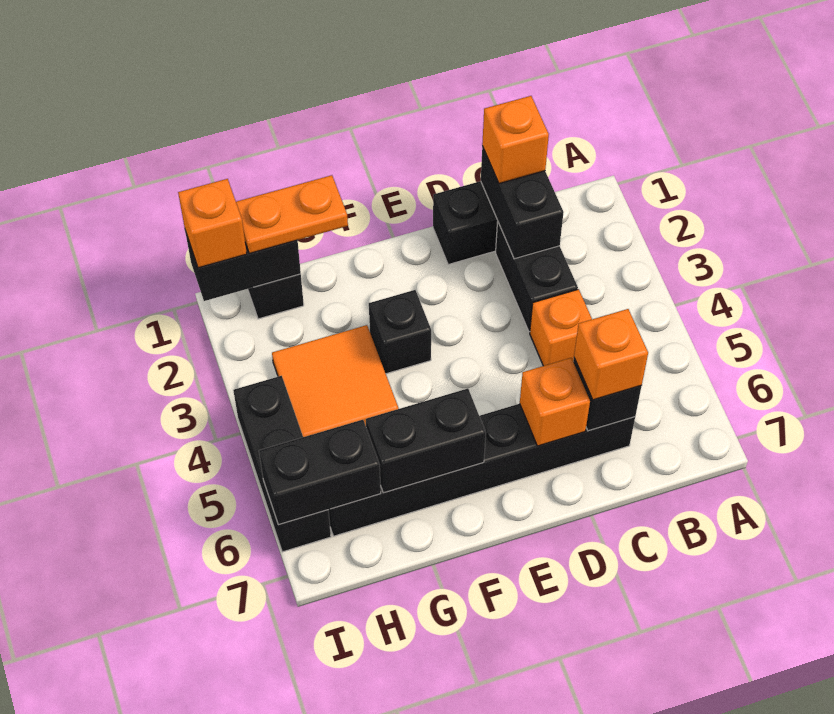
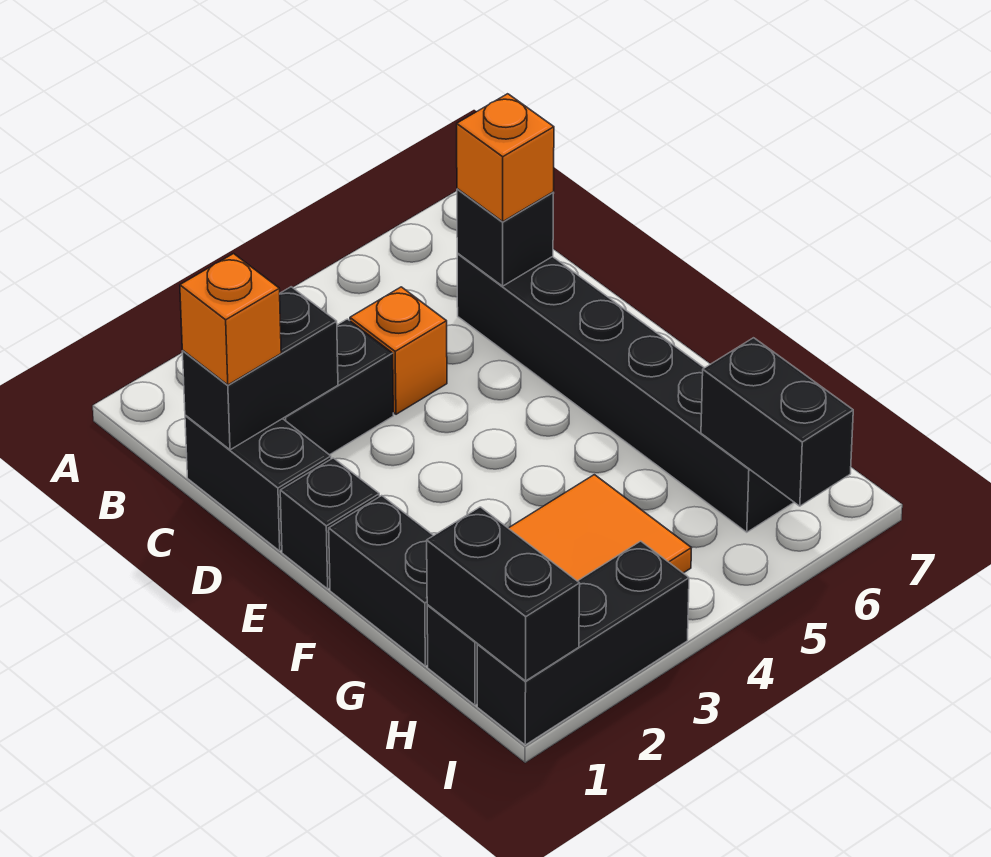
orange 1x1 brick [520,358,590,446] -> none
black 1x1 brick [369,290,431,374] -> black 1x1 brick moved to [280,458,380,589]
black 1x2 brick [366,388,486,493] -> black 1x2 brick moved to [329,496,433,666]
orange 1x2 plate [236,175,348,253] -> none
orange 1x1 brick [178,179,247,268] -> none
black 1x3 brick [233,376,331,552] -> black 1x3 brick moved to [477,541,689,745]

